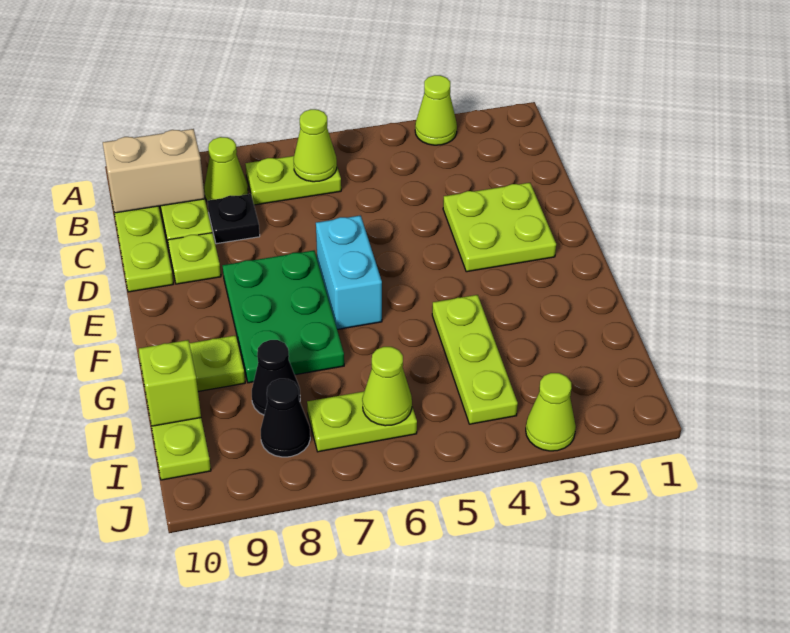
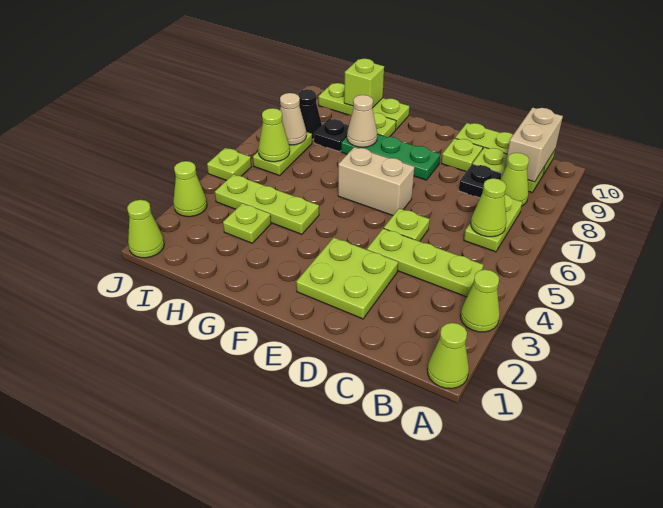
none -> lime 1x1 cone [427,323,469,389]
none -> lime 1x3 plate [367,228,484,297]
none -> lime 1x1 plate [384,208,430,241]
cyan 1x2 brick [316,215,382,329] -> tan 1x2 brick [338,147,414,216]
green 2x3 plate [222,251,344,383] -> green 1x3 plate [341,134,440,180]
none -> tan 1x1 cone [347,95,377,147]
none -> lime 1x1 plate [223,203,271,243]
black 1x1 cone [252,340,300,415] -> black 1x1 plate [314,119,349,152]
none -> tan 1x1 cone [280,93,306,145]
none -> lime 1x1 cone [127,200,164,258]
none -> lime 1x1 plate [207,148,251,181]

